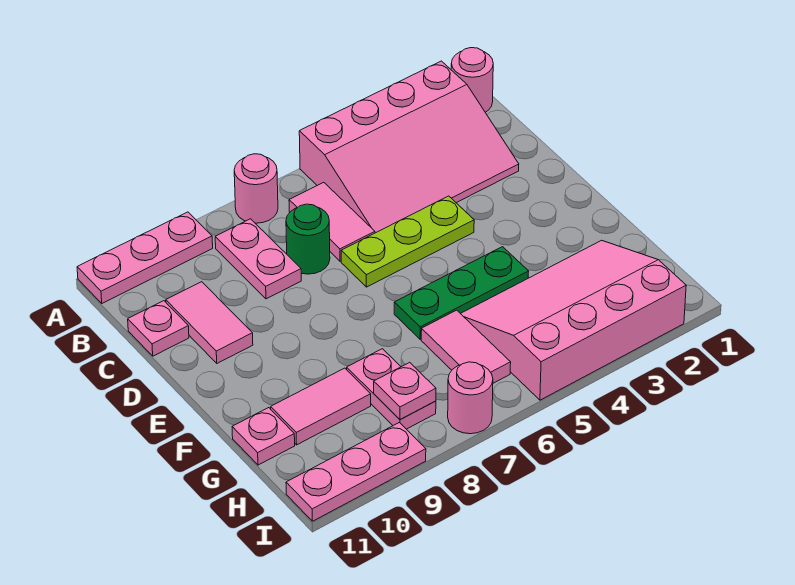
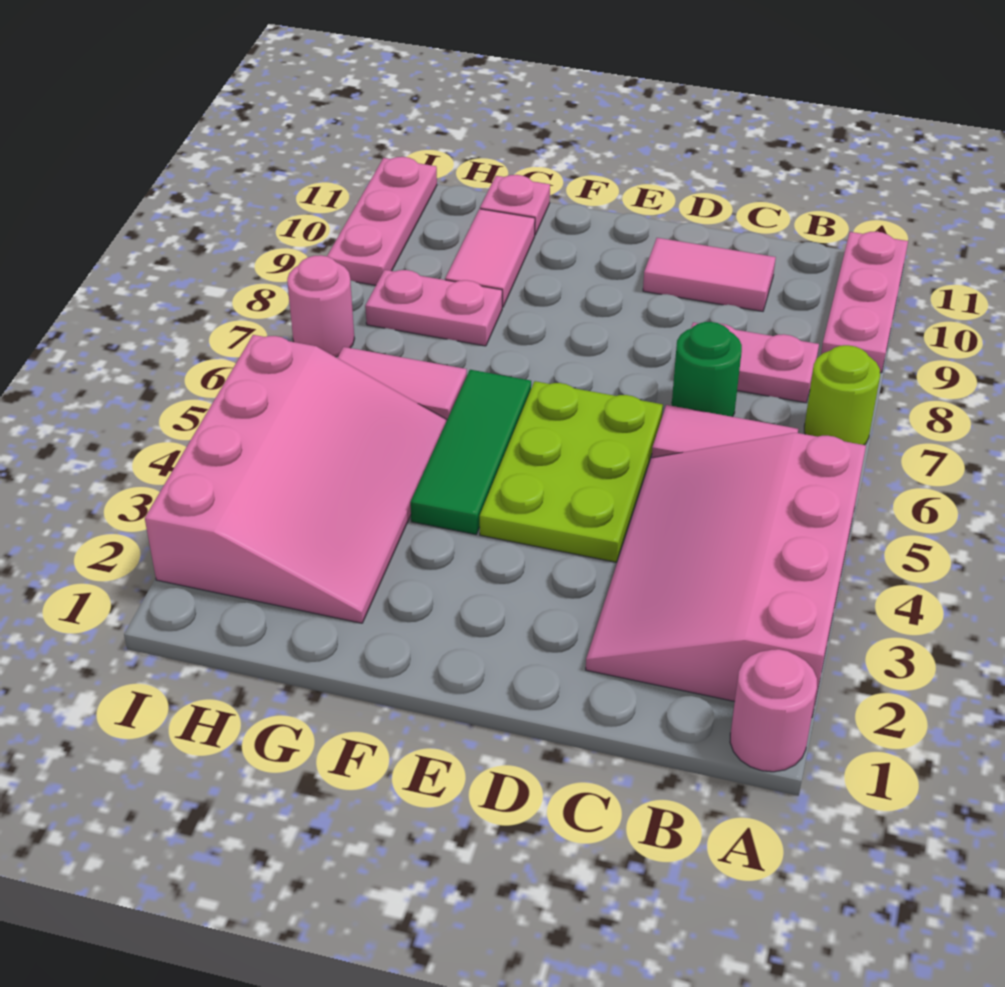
pink 1x1 round brick [234,154,278,223] -> lime 1x1 round brick [804,345,880,445]
pink 1x1 plate [128,301,189,356] -> none
lime 1x3 plate [341,196,474,287] -> lime 2x3 plate [480,381,663,562]
green 1x3 plate [394,247,529,339] -> green 1x3 tile [410,370,531,535]
pink 1x1 plate [374,362,436,420] -> none

